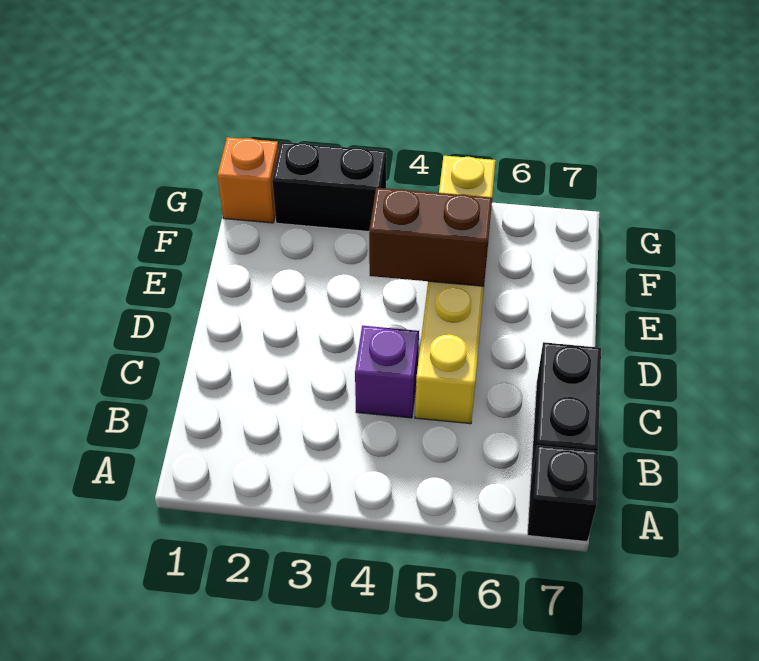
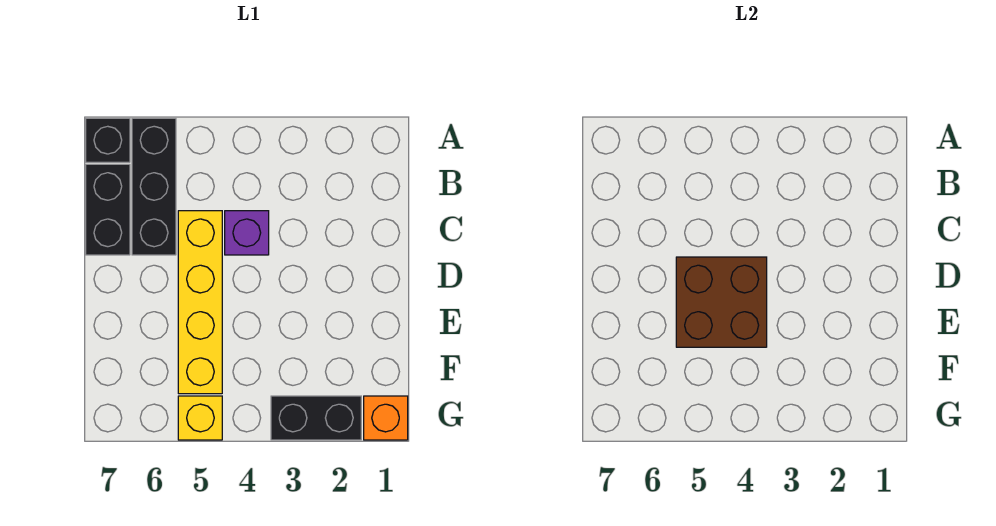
none -> black 1x3 brick [132,118,176,255]
brown 1x2 brick [369,188,492,286] -> brown 2x2 brick [676,257,767,347]

